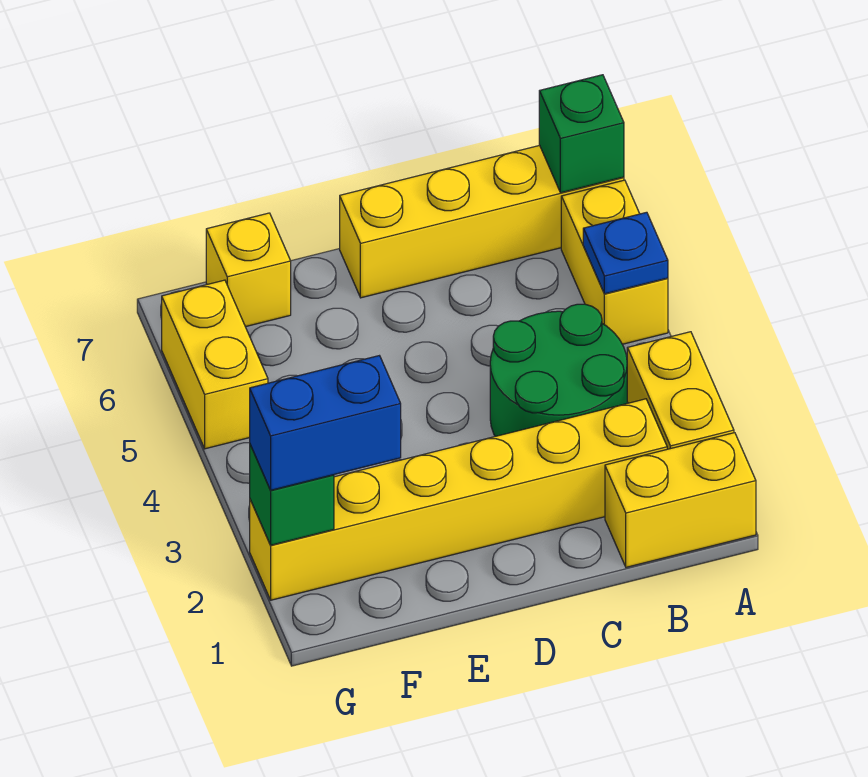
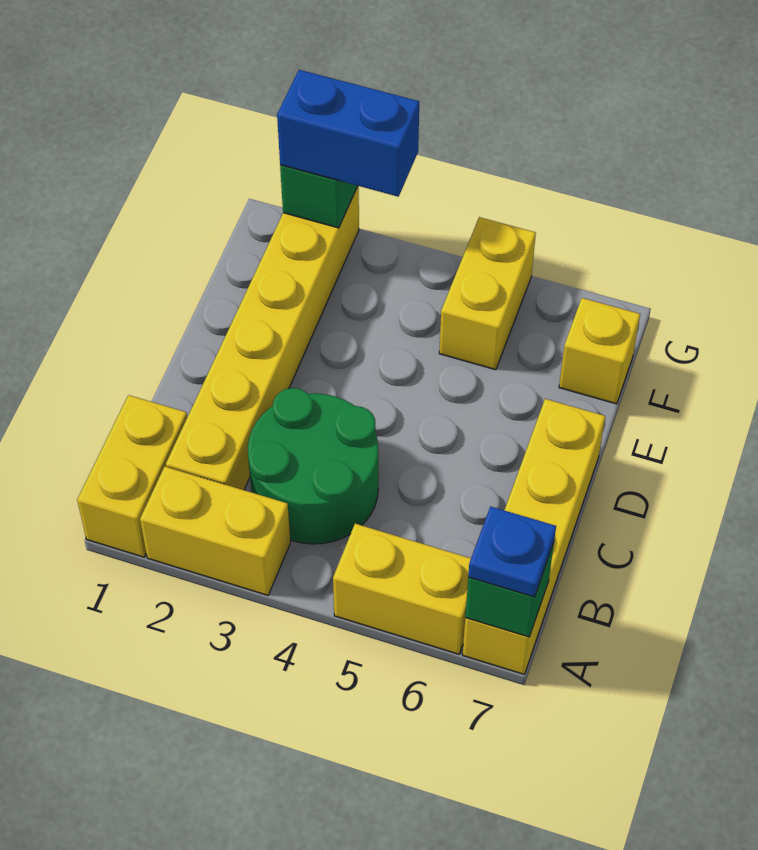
blue 1x1 plate [583,212,668,294] -> blue 1x1 plate moved to [468,507,556,597]
blue 1x2 brick [250,356,401,490] -> blue 1x2 brick turned to [277,70,419,197]
yellow 1x2 brick [162,280,268,449] -> yellow 1x2 brick turned to [439,217,536,370]

